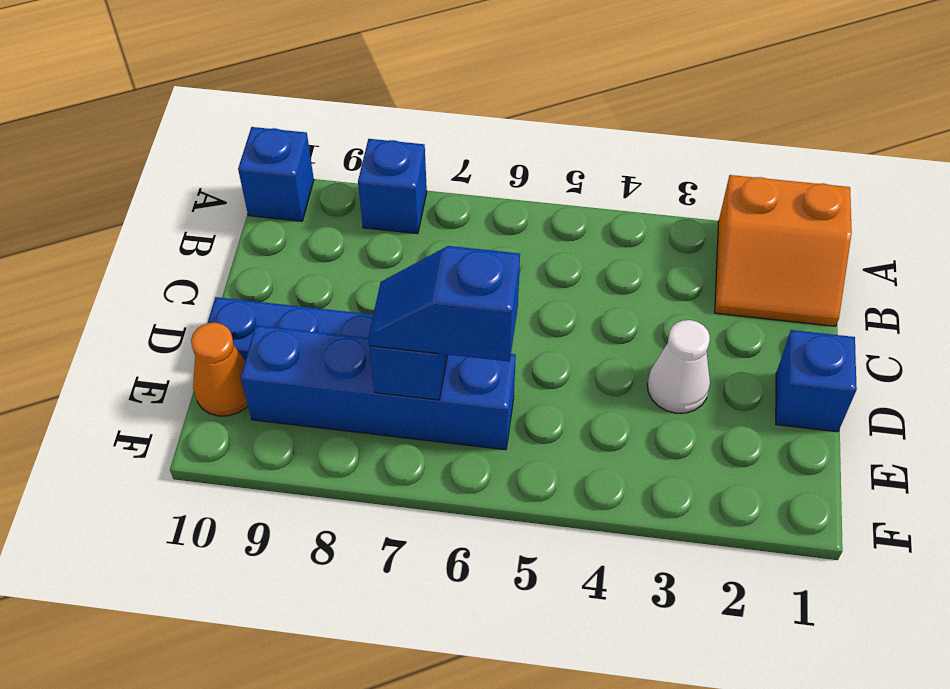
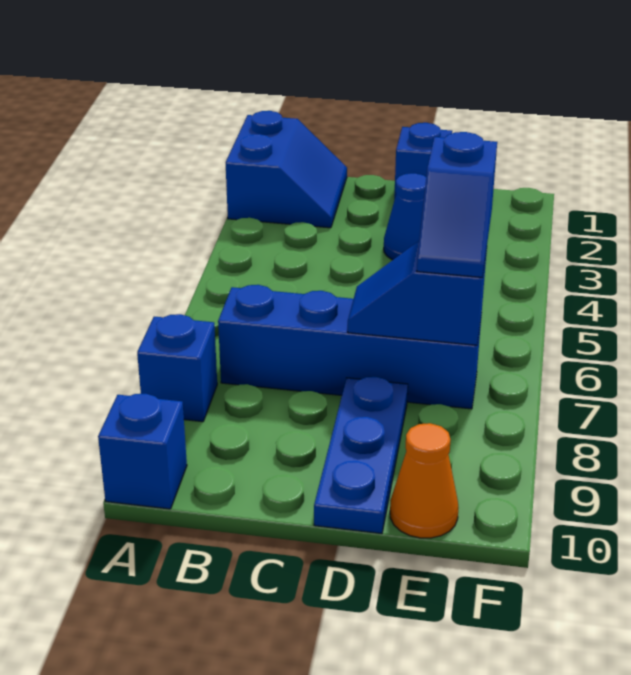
orange 2x2 slope [715,175,852,326] -> blue 2x2 slope [226,111,347,228]
white 1x1 cone [647,320,710,413] -> blue 1x1 cone [384,173,426,260]
blue 1x4 brick [241,325,516,450] -> blue 1x4 brick turned to [218,285,482,409]

